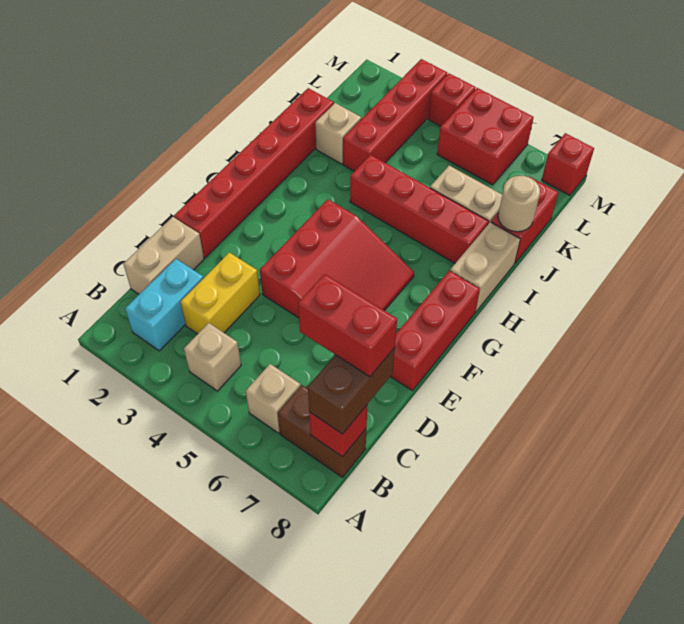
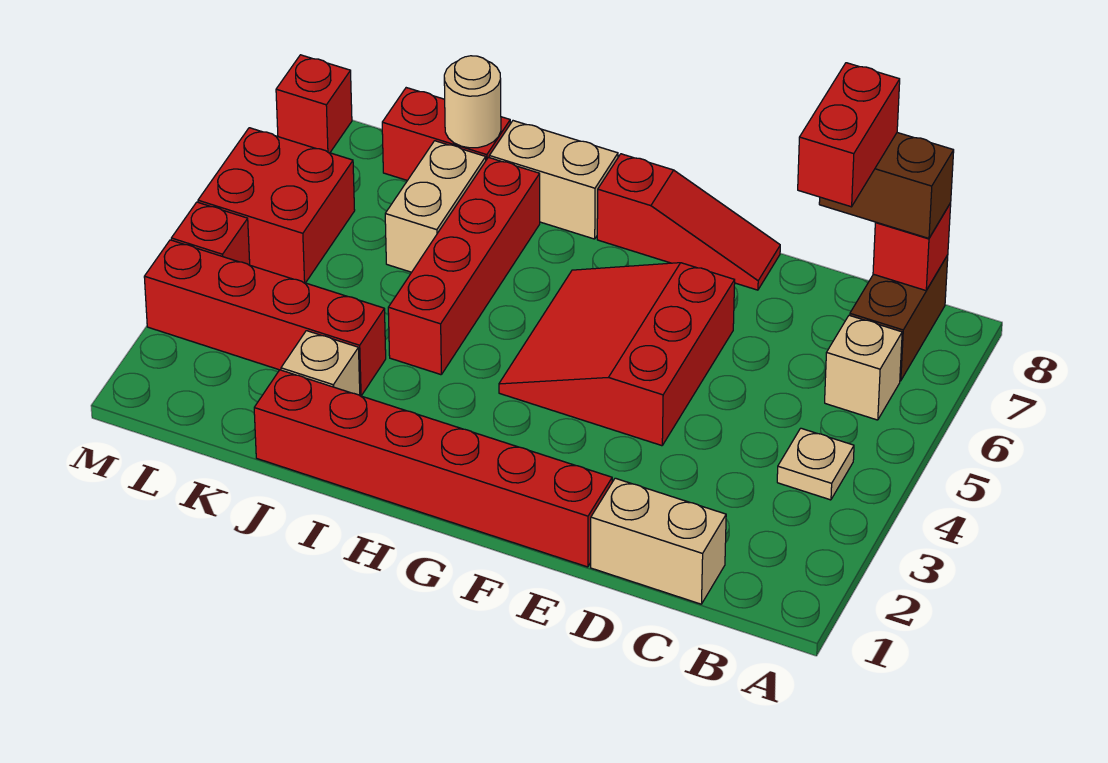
cyan 1x2 brick [125,259,203,351] -> none
tan 1x1 brick [184,323,241,391] -> tan 1x1 plate [777,428,854,500]
yellow 1x2 brick [180,253,260,334] -> none
red 3x3 slope [260,199,414,318] -> red 3x3 slope turned to [499,263,735,446]
red 1x3 brick [390,271,480,391] -> red 1x3 slope [597,154,780,290]

